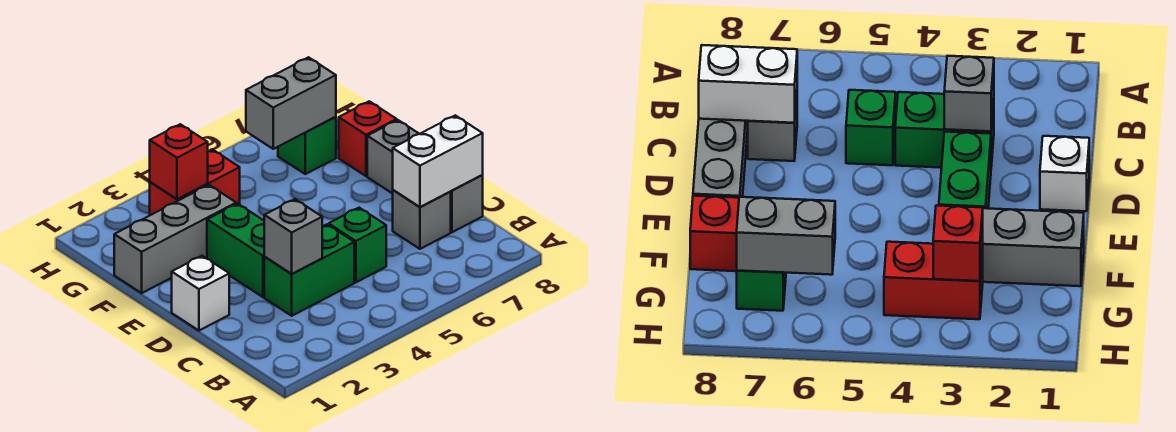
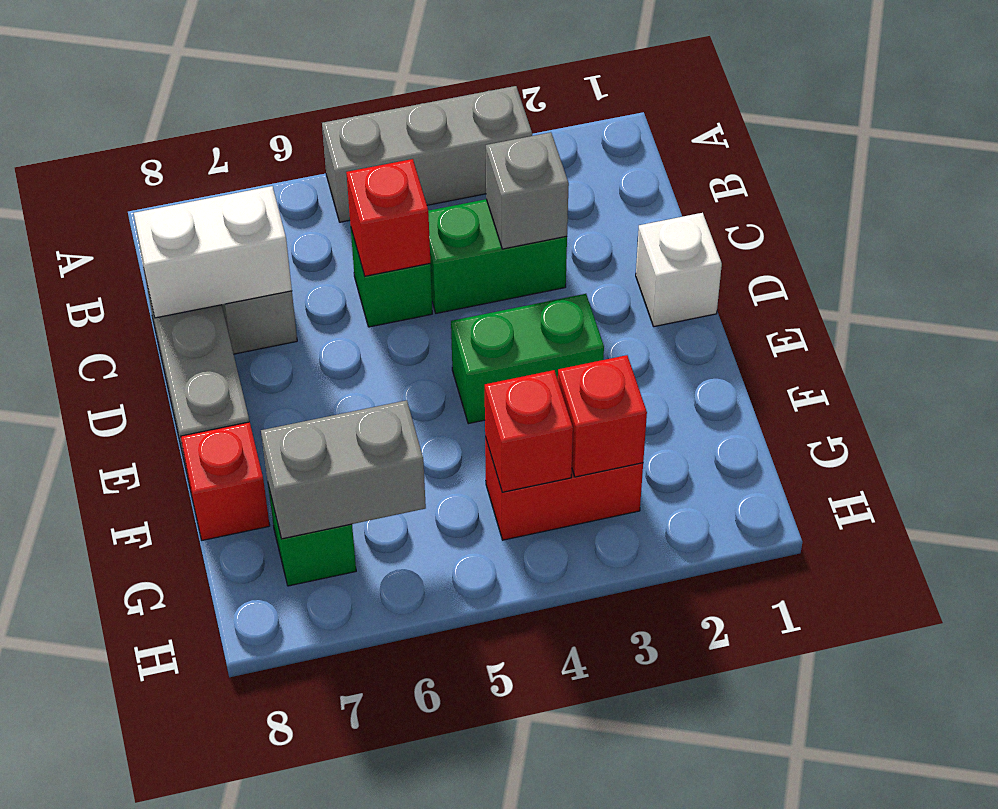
none -> red 1x1 brick [346,159,430,276]
green 1x2 brick [207,204,265,297] -> green 1x2 brick turned to [451,294,604,424]
grey 1x3 brick [114,185,236,293] -> grey 1x3 brick moved to [322,86,532,222]
none -> red 1x1 brick [485,370,573,492]

